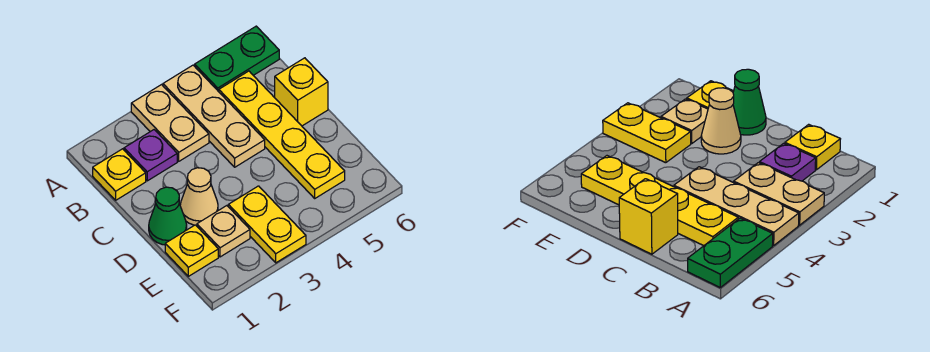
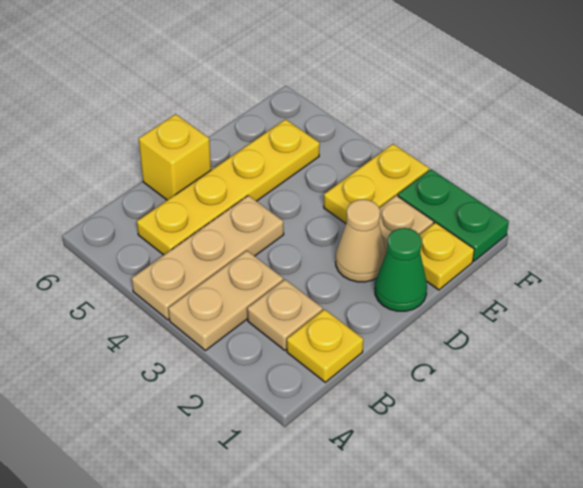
green 1x2 plate [195,26,279,92] -> green 1x2 plate moved to [398,169,509,261]
purple 1x1 plate [124,130,177,181] -> tan 1x1 plate [247,280,323,350]

